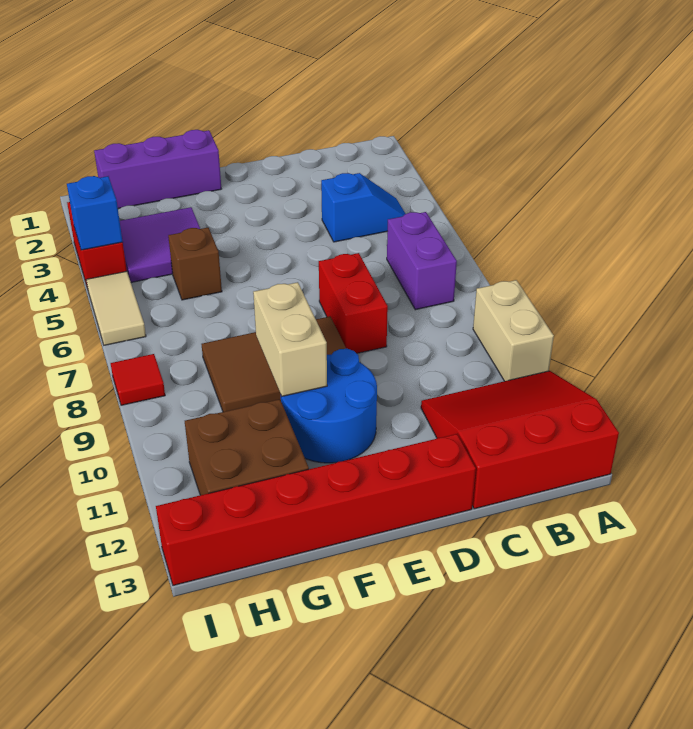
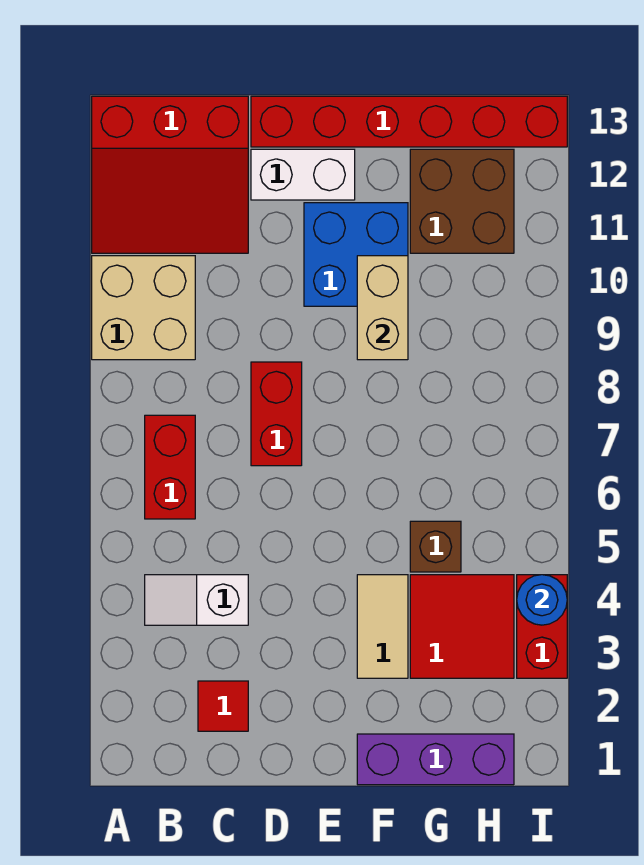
tan 1x2 brick [473,280,554,381] -> tan 2x2 brick [92,256,195,360]
blue 1x2 slope [321,173,405,242] -> white 1x2 slope [145,575,248,625]
purple 1x2 brick [387,212,457,310] -> red 1x2 brick [145,415,195,519]
none -> white 1x2 brick [251,149,355,200]
brown 2x3 tile [202,316,346,412] -> none
blue 2x2 round brick [281,349,377,463] -> blue 2x2 brick [304,203,408,306]
purple 2x2 tile [120,207,200,282] -> red 2x2 tile [410,575,514,678]
blue 1x1 brick [67,176,123,250] -> blue 1x1 round brick [517,575,567,625]
tan 1x2 tile [86,271,146,345] -> tan 1x2 tile moved to [357,575,408,678]
red 1x1 tile [111,354,165,405] -> red 1x1 tile moved to [198,681,248,731]

